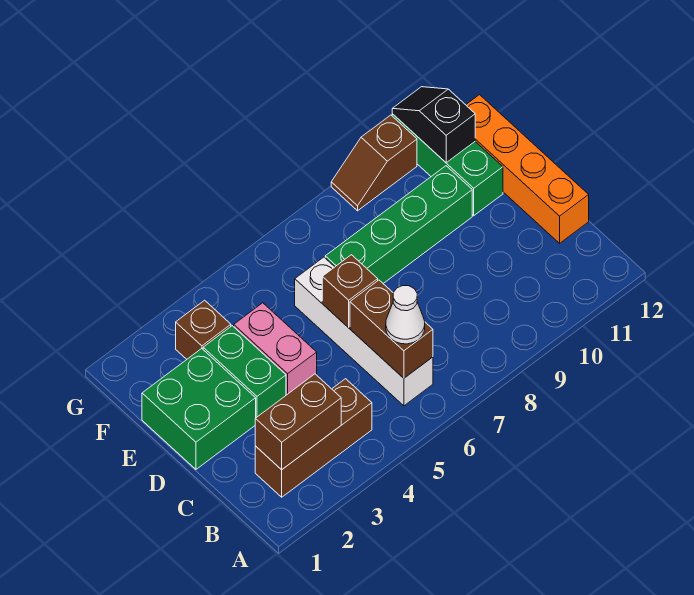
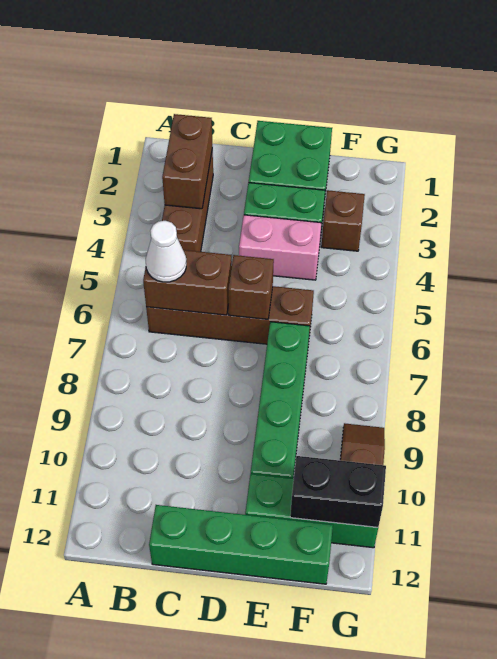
white 1x4 brick [295,257,433,406] -> brown 1x4 brick [146,286,314,344]
orange 1x4 brick [466,95,589,243] -> green 1x4 brick [149,505,333,584]
black 1x2 slope [392,87,475,163] -> black 1x2 brick [290,456,386,527]

